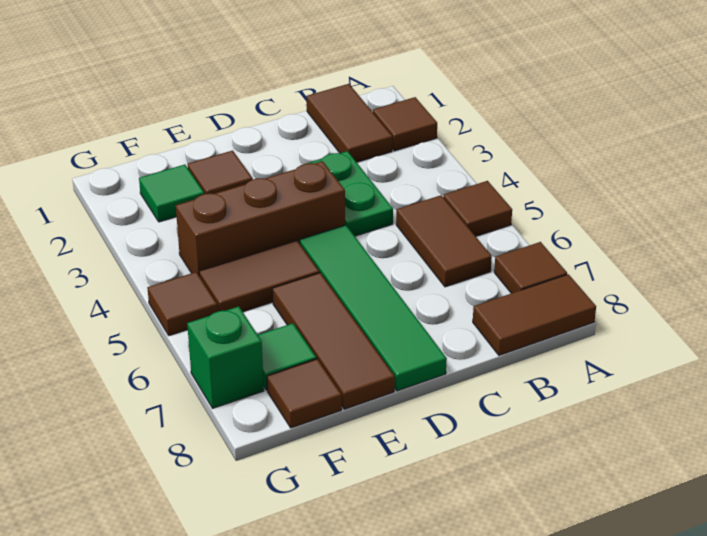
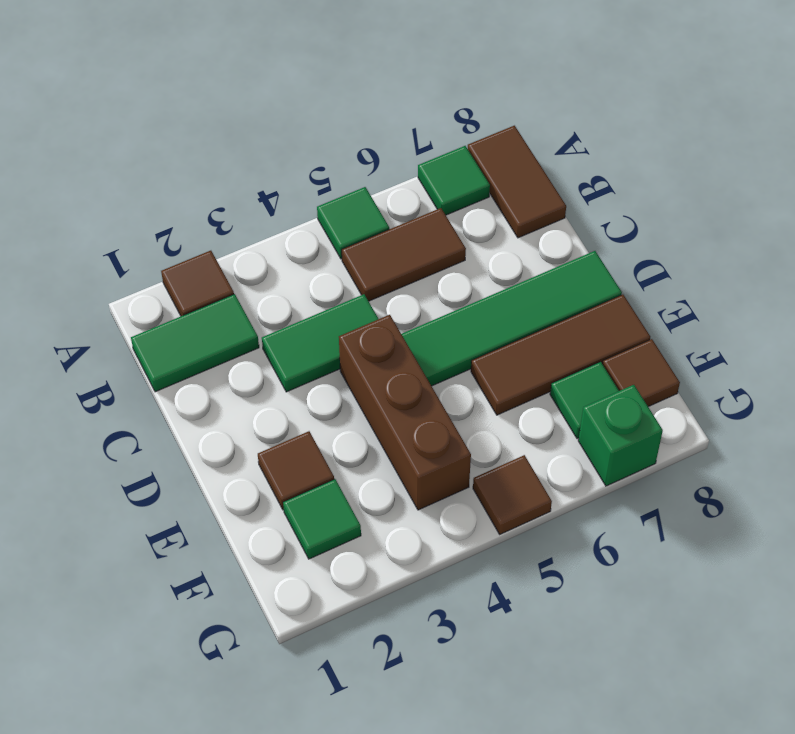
brown 1x1 tile [443,181,512,236] -> green 1x1 tile [317,187,389,259]
brown 1x1 tile [494,242,567,293] -> green 1x1 tile [418,146,490,215]
brown 1x2 tile [307,84,392,162] -> green 1x2 tile [131,294,259,392]
green 1x2 plate [307,151,393,236] -> green 1x2 tile [262,294,378,392]
brown 1x2 tile [199,241,319,312] -> none

